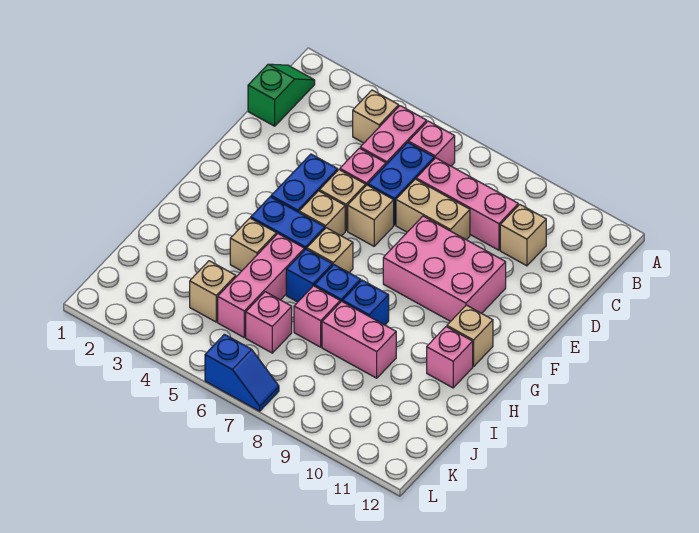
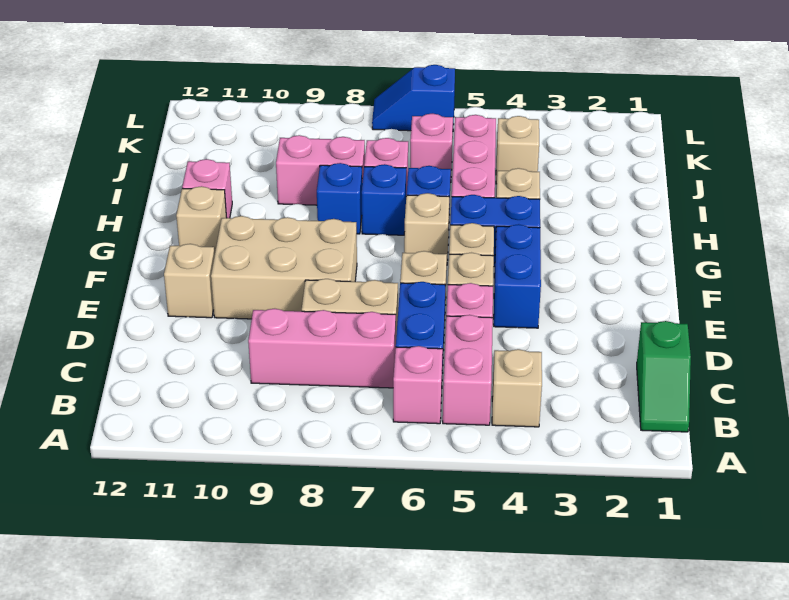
tan 1x1 brick [500,205,546,266] -> tan 1x1 brick moved to [164,244,215,318]
pink 2x3 brick [383,216,506,321] -> tan 2x3 brick [211,216,357,319]

